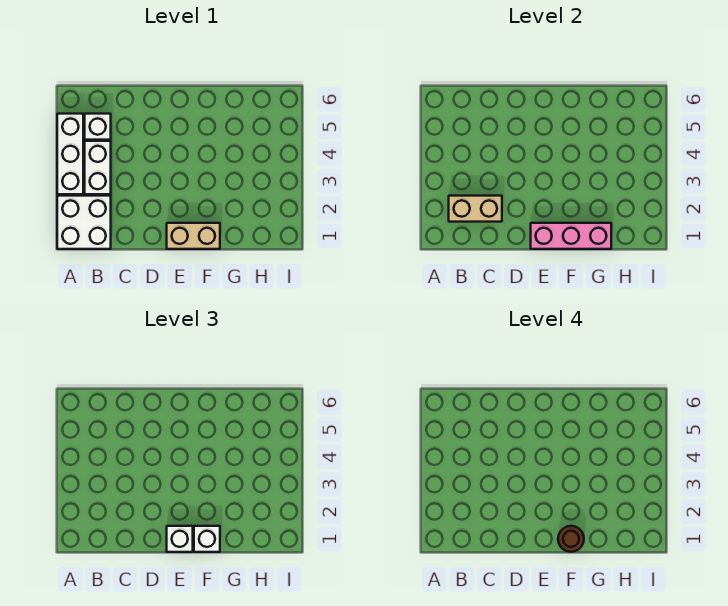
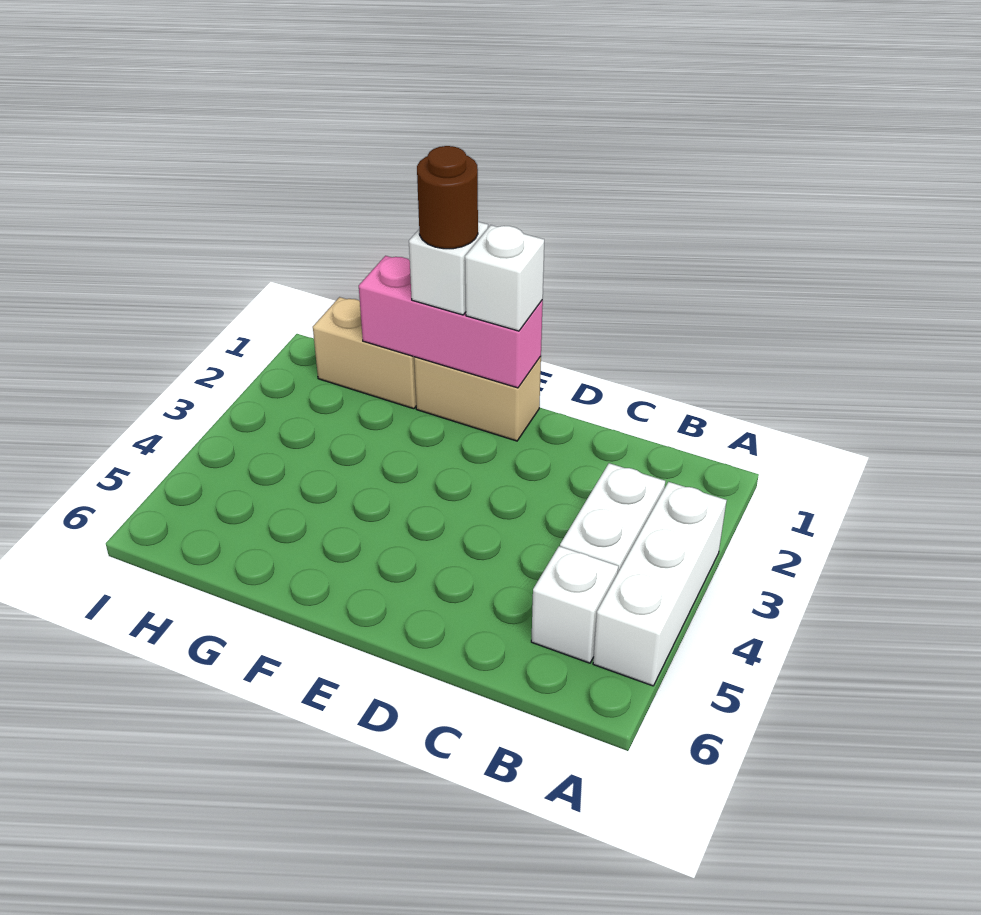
white 2x2 brick [57,196,111,249] -> none
tan 1x2 brick [449,196,502,222] -> tan 1x2 brick moved to [313,297,416,409]

